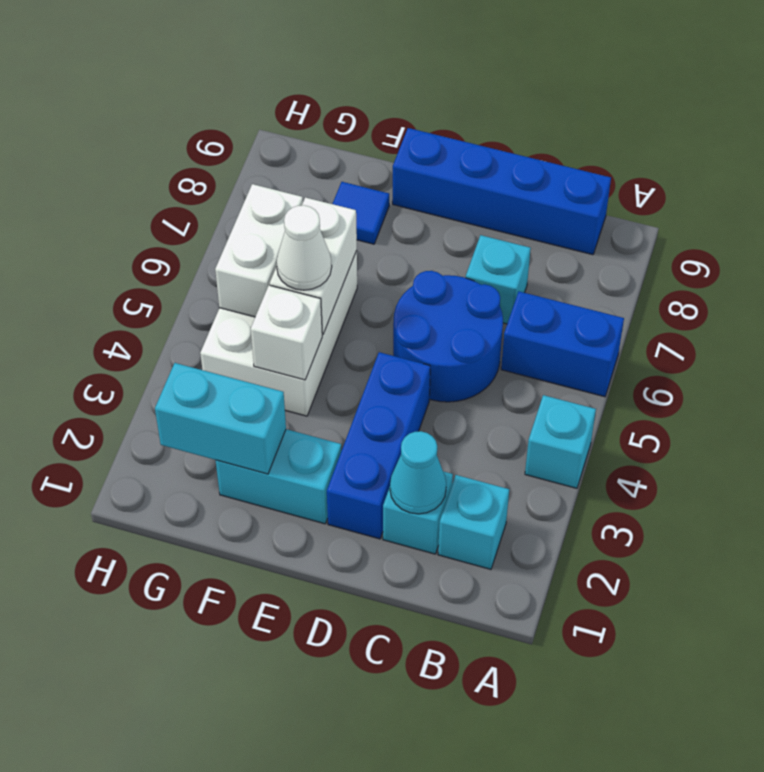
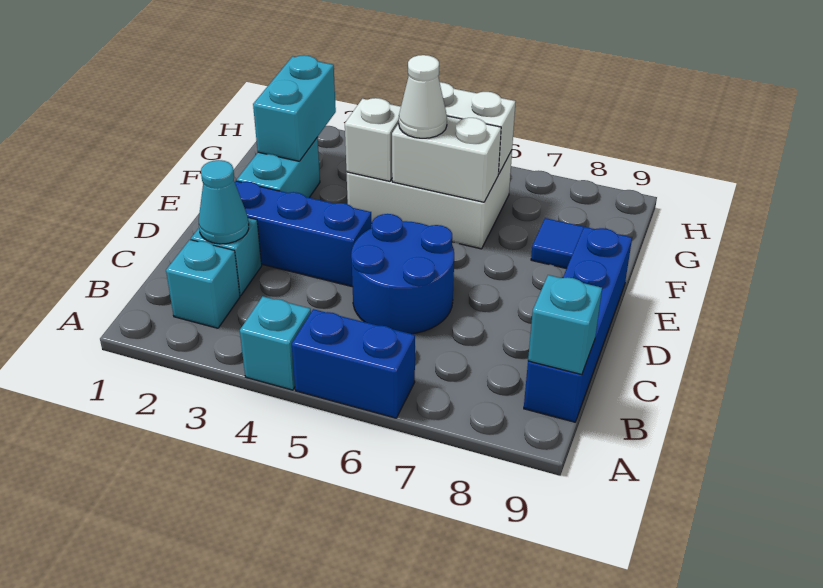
blue 1x2 brick [501,291,624,397] -> blue 1x2 brick turned to [292,309,415,418]
cyan 1x1 brick [466,235,531,324] -> cyan 1x1 brick moved to [528,275,602,375]

